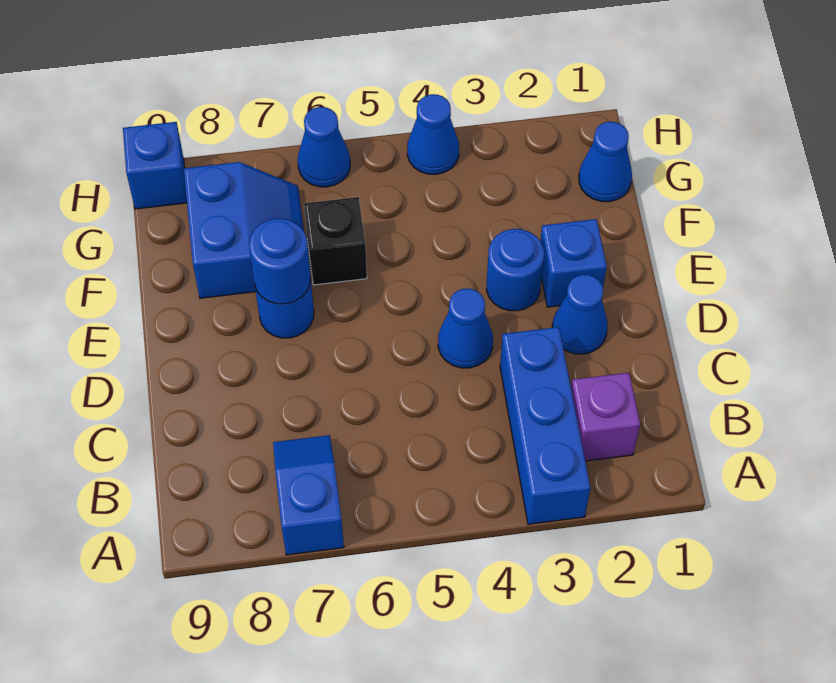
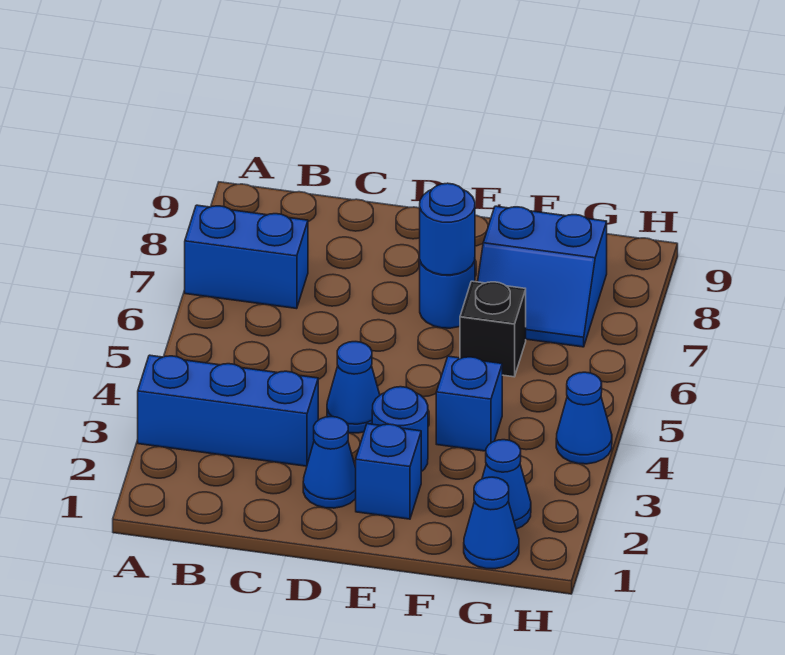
blue 1x2 slope [273,435,344,555] -> blue 1x2 brick [185,205,308,309]
purple 1x1 brick [571,373,640,461] -> none
blue 1x1 cone [298,107,350,187] -> blue 1x1 cone moved to [482,440,531,529]
blue 1x1 brick [123,122,187,209] -> blue 1x1 brick moved to [436,356,502,451]

